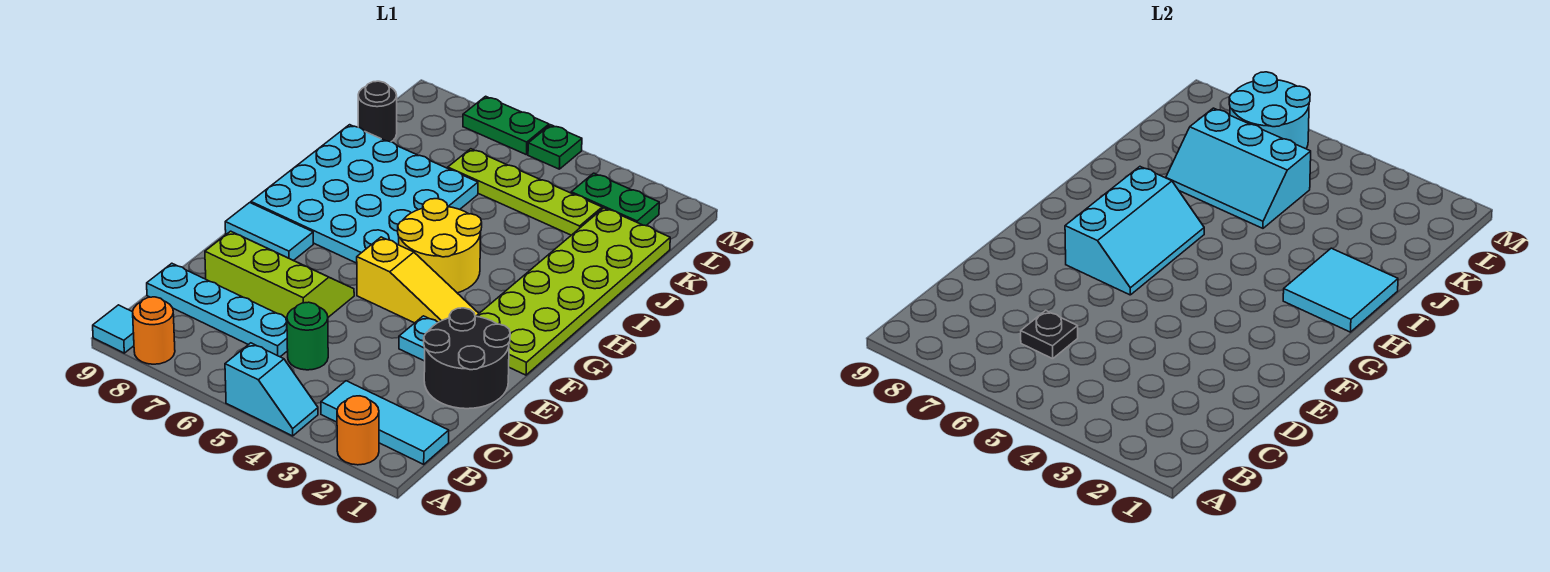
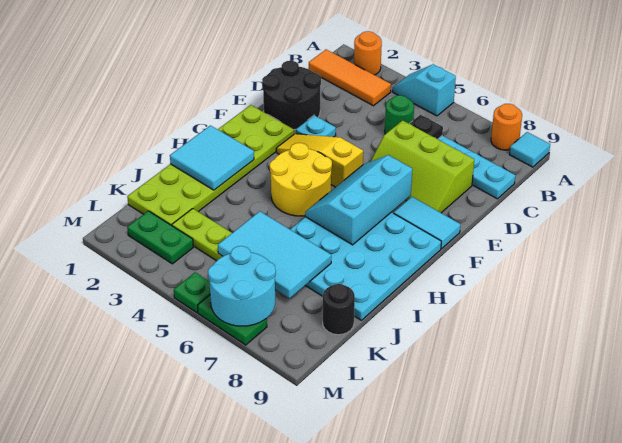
cyan 1x3 tile [321,381,449,464] -> orange 1x3 tile [309,50,391,106]
cyan 2x3 slope [1166,108,1311,228] -> cyan 2x3 tile [218,211,331,298]

